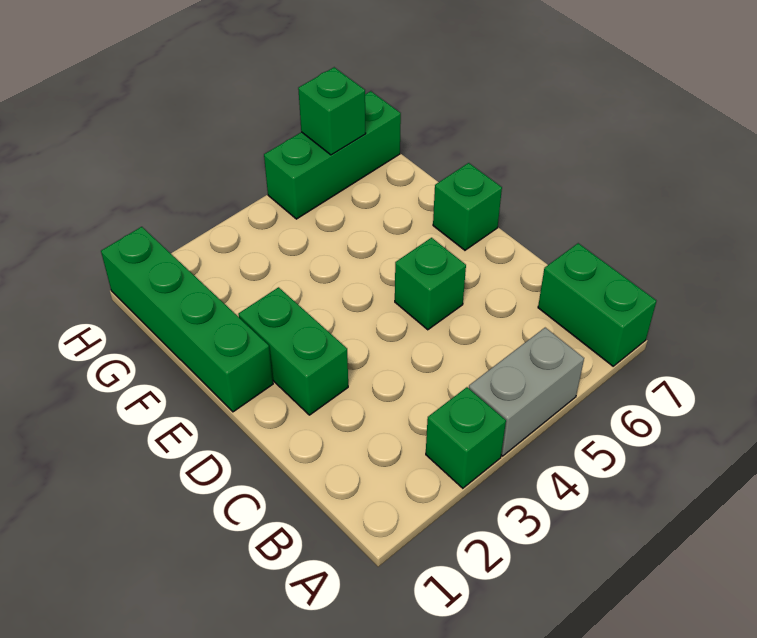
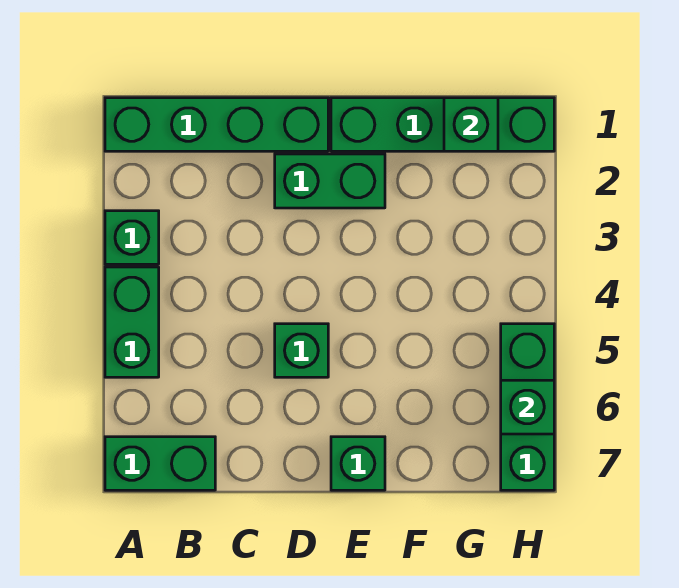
none -> green 1x4 brick [105,98,328,151]
grey 1x2 brick [469,328,584,456] -> green 1x2 brick [105,267,159,377]
none -> green 1x1 brick [444,98,498,151]

